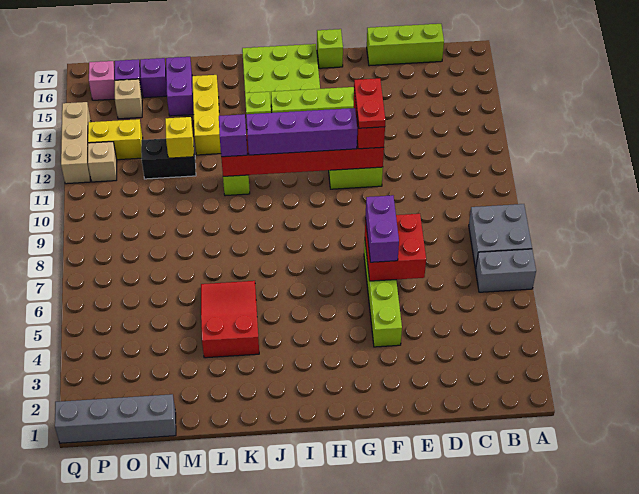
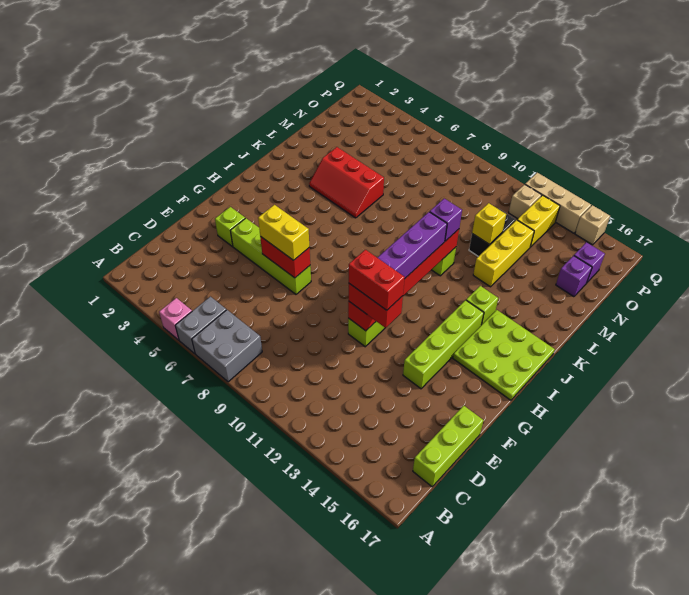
red 2x2 brick [365,214,426,281] -> red 1x2 brick [260,236,310,278]
purple 1x2 brick [365,195,399,262] -> yellow 1x2 brick [258,205,309,260]
red 1x2 plate [354,78,385,128] -> red 1x2 brick [349,250,405,310]
lime 1x1 brick [317,29,343,68] -> lime 1x1 brick moved to [215,207,245,246]
red 2x3 slope [201,281,259,358] -> red 2x3 slope turned to [309,147,384,218]
yellow 1x3 brick [192,75,221,155] -> yellow 1x3 brick turned to [473,220,534,287]
purple 1x2 brick [166,57,194,116] -> none
grey 1x4 brick [55,394,176,443] -> none
tan 1x1 brick [115,79,142,119] -> tan 1x1 brick moved to [575,205,610,245]
pink 1x1 brick [89,61,115,100] -> pink 1x1 brick moved to [159,298,192,340]

